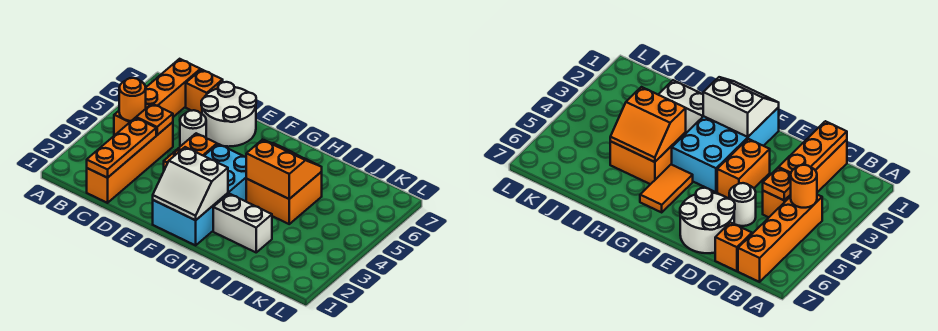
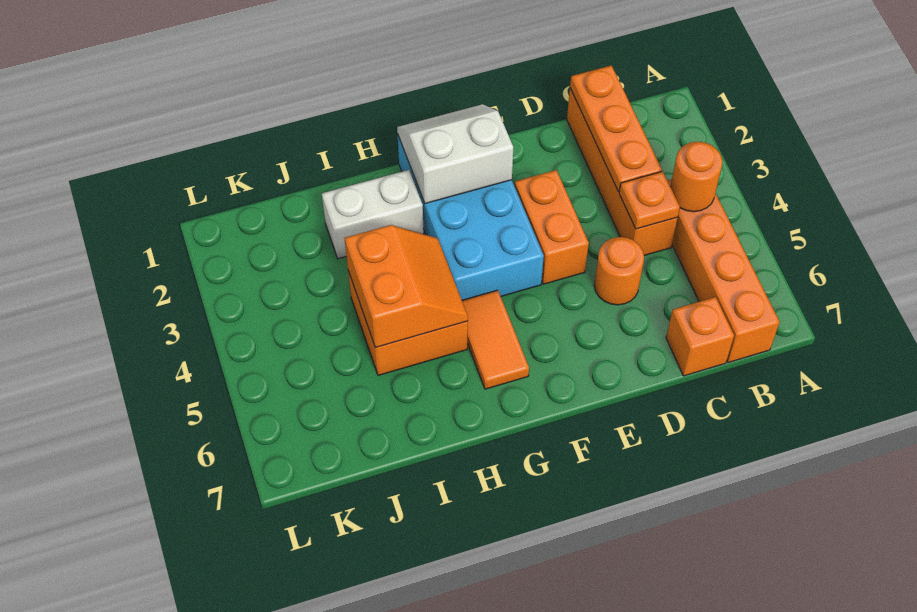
white 1x1 round brick [180,110,206,146] -> orange 1x1 round brick [594,237,644,305]
white 2x2 round brick [201,82,256,147] -> none
orange 2x2 slope [246,139,322,199] -> orange 2x2 slope turned to [345,225,468,348]

